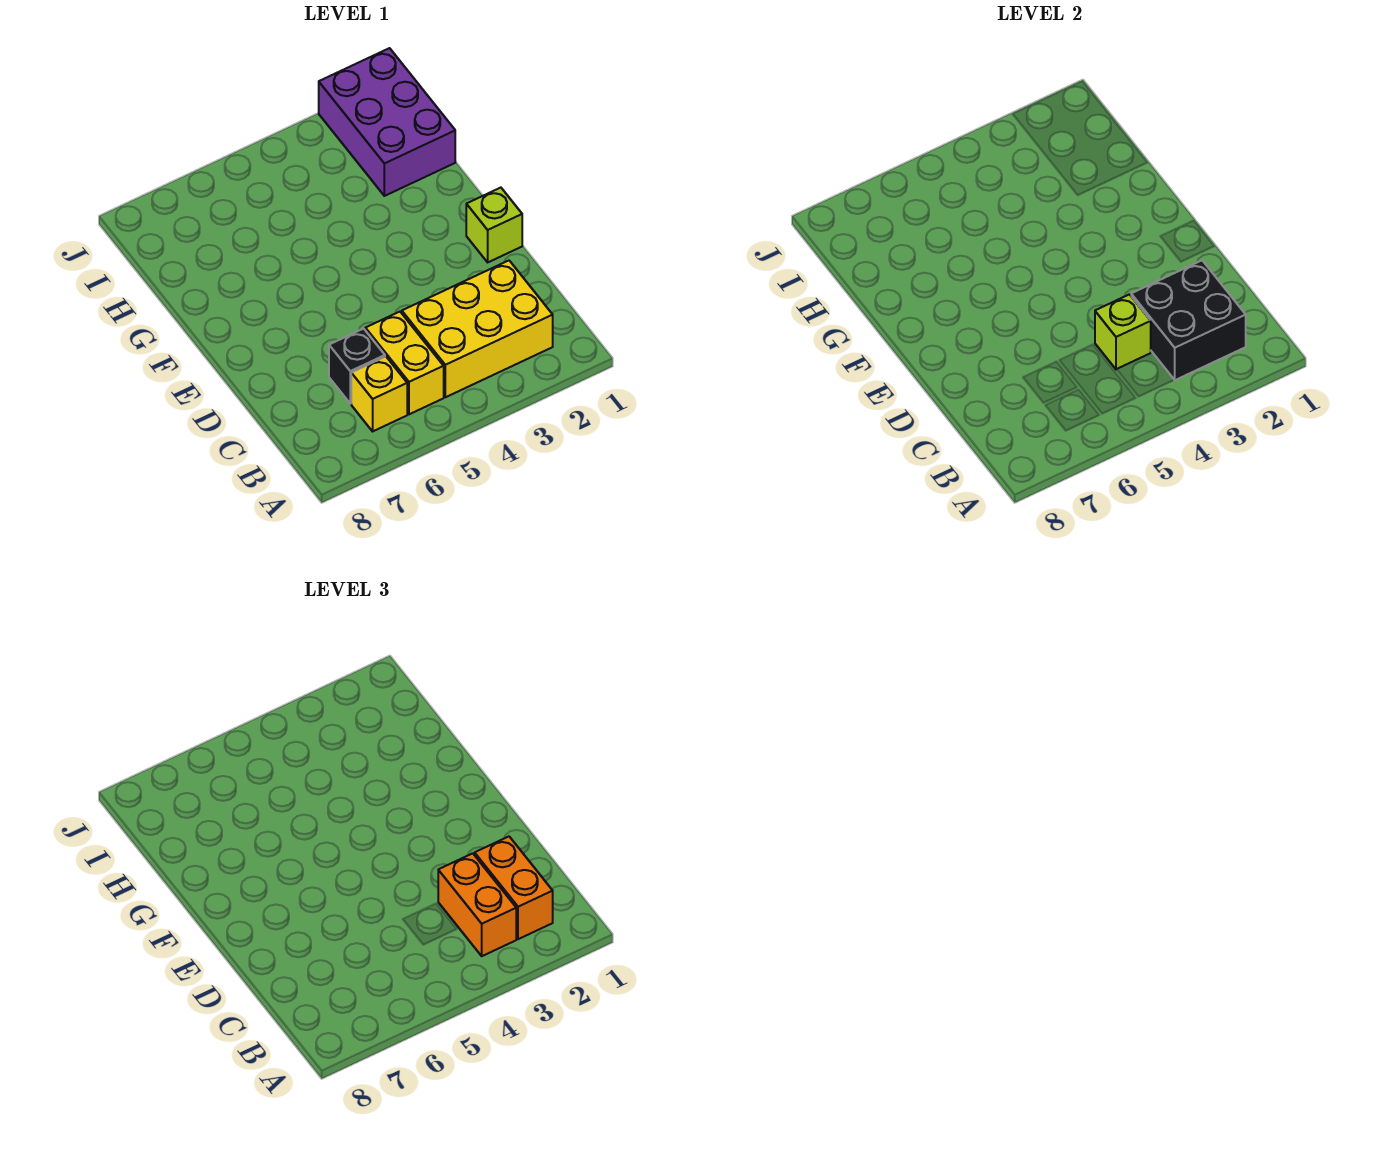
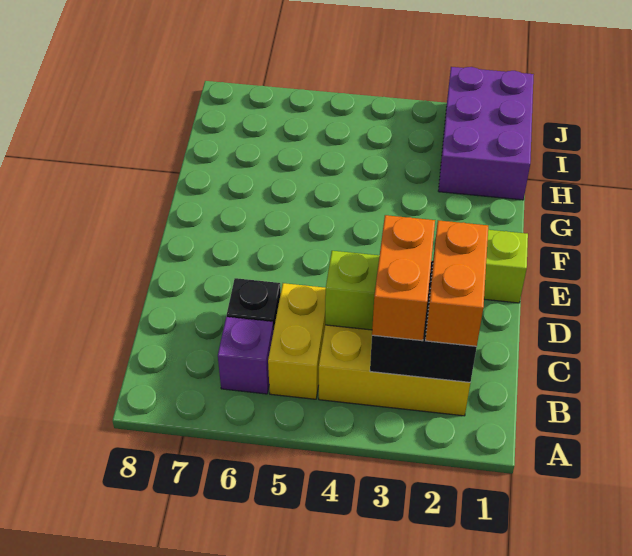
yellow 1x1 brick [351,357,407,431] -> purple 1x1 brick [218,317,273,394]

